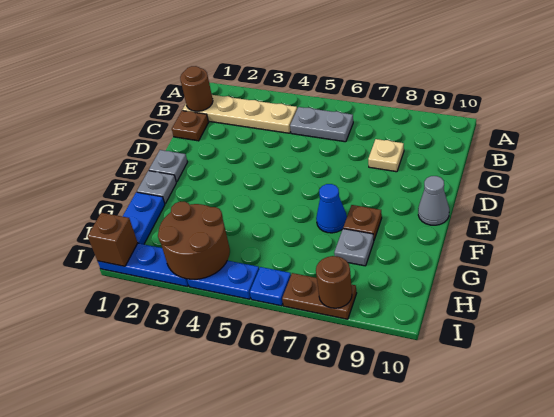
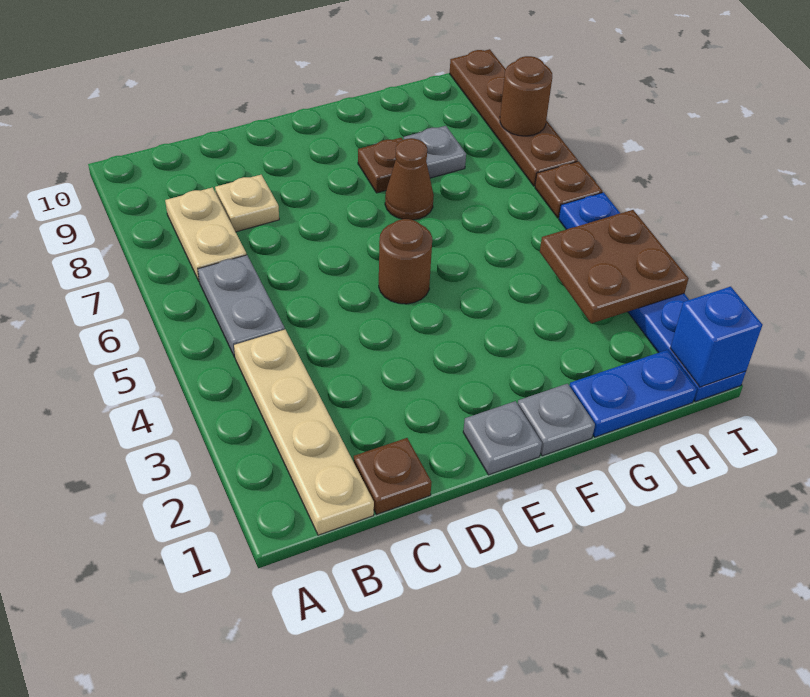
brown 1x1 round brick [180,66,213,111] -> brown 1x1 round brick moved to [379,219,432,304]
none -> tan 1x2 plate [165,187,247,281]
grey 1x1 cone [418,176,449,225] -> none
blue 1x1 cone [316,184,347,233] -> brown 1x1 cone [385,138,434,220]
brown 2x2 round brick [158,202,230,279] -> brown 2x2 plate [540,210,689,323]
brown 1x1 brick [88,213,138,266] -> blue 1x1 brick [670,287,763,387]
blue 1x1 plate [250,267,291,306] -> brown 1x1 plate [535,161,602,218]
brown 1x2 plate [282,273,357,319] -> brown 1x4 plate [450,49,578,186]

